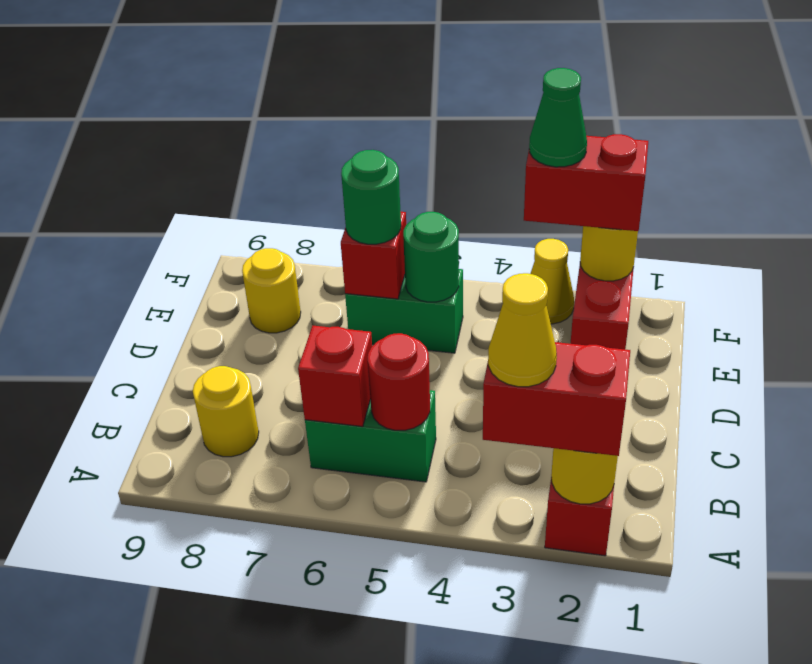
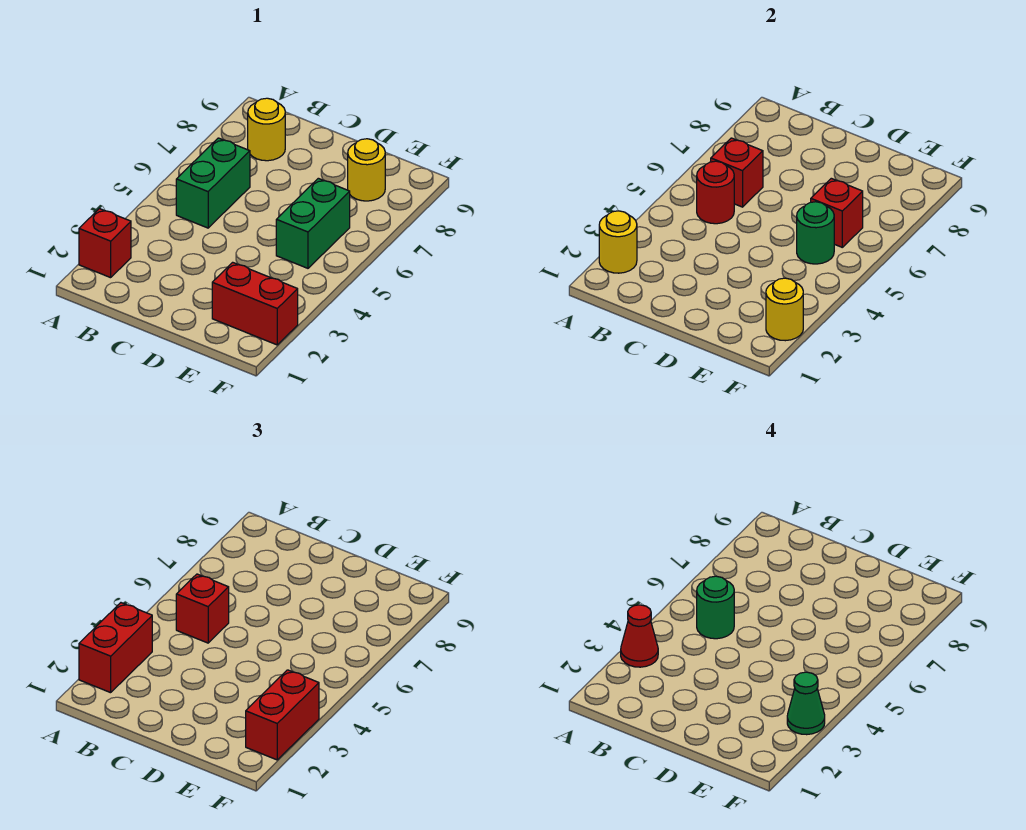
yellow 1x1 cone [488,273,557,387] -> red 1x1 cone [621,605,658,667]
none -> red 1x1 brick [176,574,229,643]
green 1x1 round brick [341,150,401,244] -> green 1x1 round brick moved to [697,576,734,639]
yellow 1x1 cone [530,239,574,324] -> none

